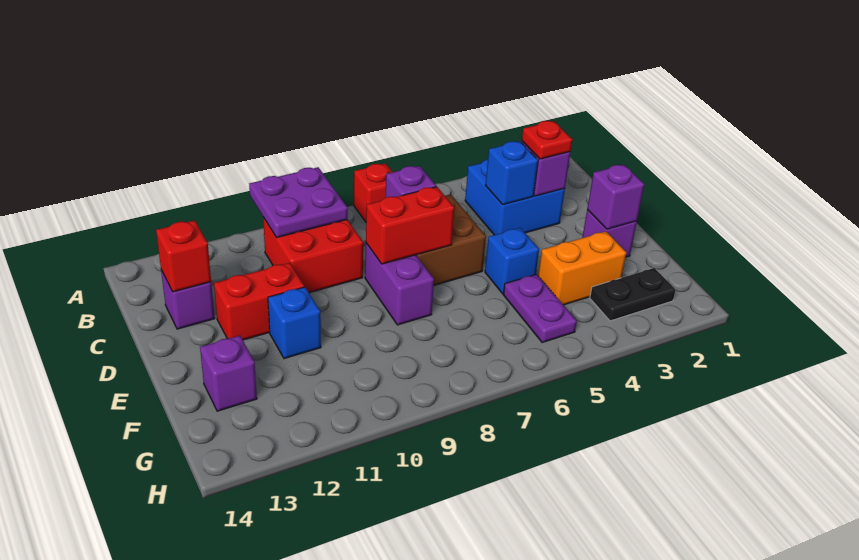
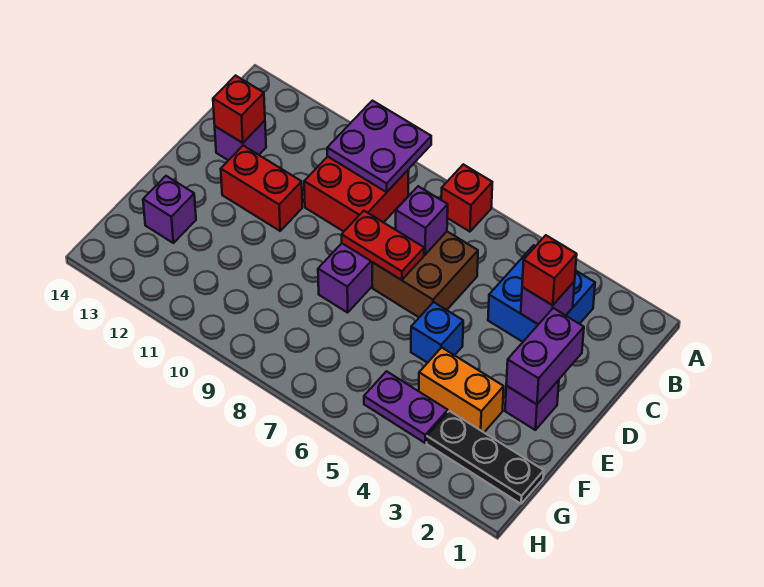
red 1x1 plate [522,121,572,159] -> red 1x1 brick [522,235,577,305]
blue 1x1 brick [485,141,538,205] -> none
red 1x2 brick [366,187,454,264] -> red 1x2 plate [342,211,424,280]
purple 1x1 brick [587,165,644,229] -> purple 1x2 brick [506,308,584,404]
blue 1x1 brick [268,287,321,359] -> none
purple 1x2 plate [503,274,577,343] -> purple 1x2 plate turned to [364,371,448,443]
black 1x2 plate [590,268,676,321] -> black 1x3 plate [427,411,544,504]

